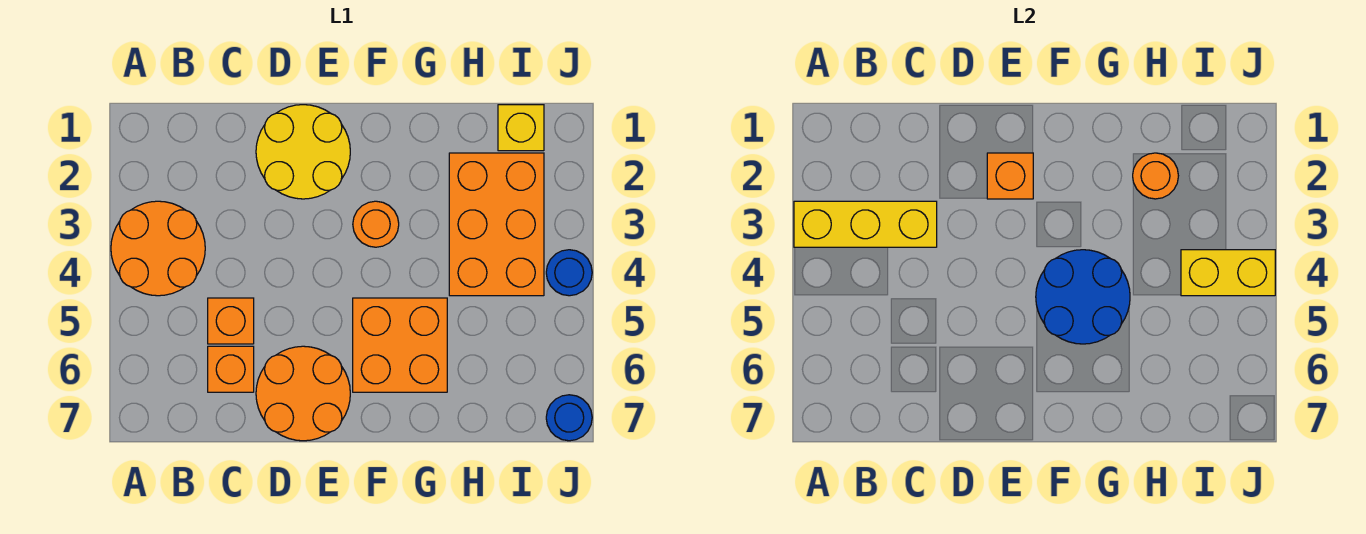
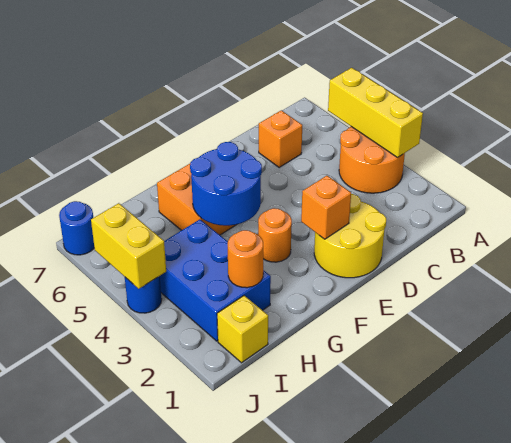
yellow 1x3 brick [794,201,937,247] -> yellow 1x3 brick turned to [328,68,423,158]
orange 1x1 brick [208,298,254,344] -> none
orange 2x2 round brick [256,346,350,441] -> none
orange 2x3 brick [449,153,544,296] -> blue 2x3 brick [160,219,271,341]
yellow 1x2 brick [1181,250,1275,296] -> yellow 1x2 brick turned to [91,203,166,289]

